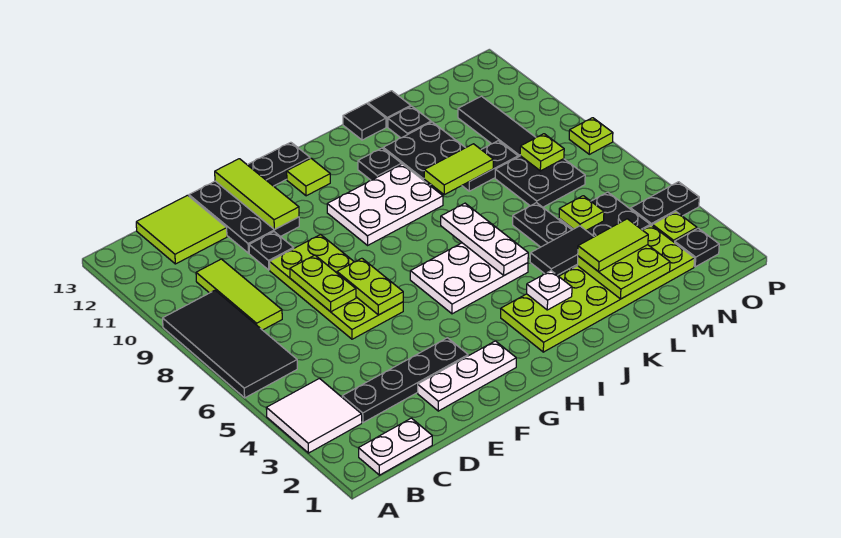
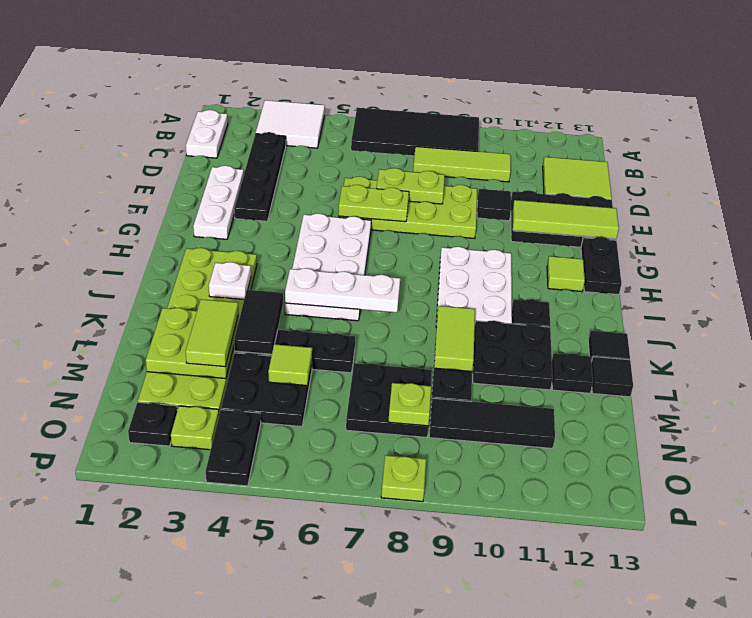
black 1x1 plate [249,232,294,270] -> black 1x1 tile [477,189,511,221]
white 2x3 plate [410,243,528,314] -> white 2x4 plate [285,214,371,321]
lime 1x1 plate [559,196,604,231] -> lime 1x1 tile [268,344,312,386]

